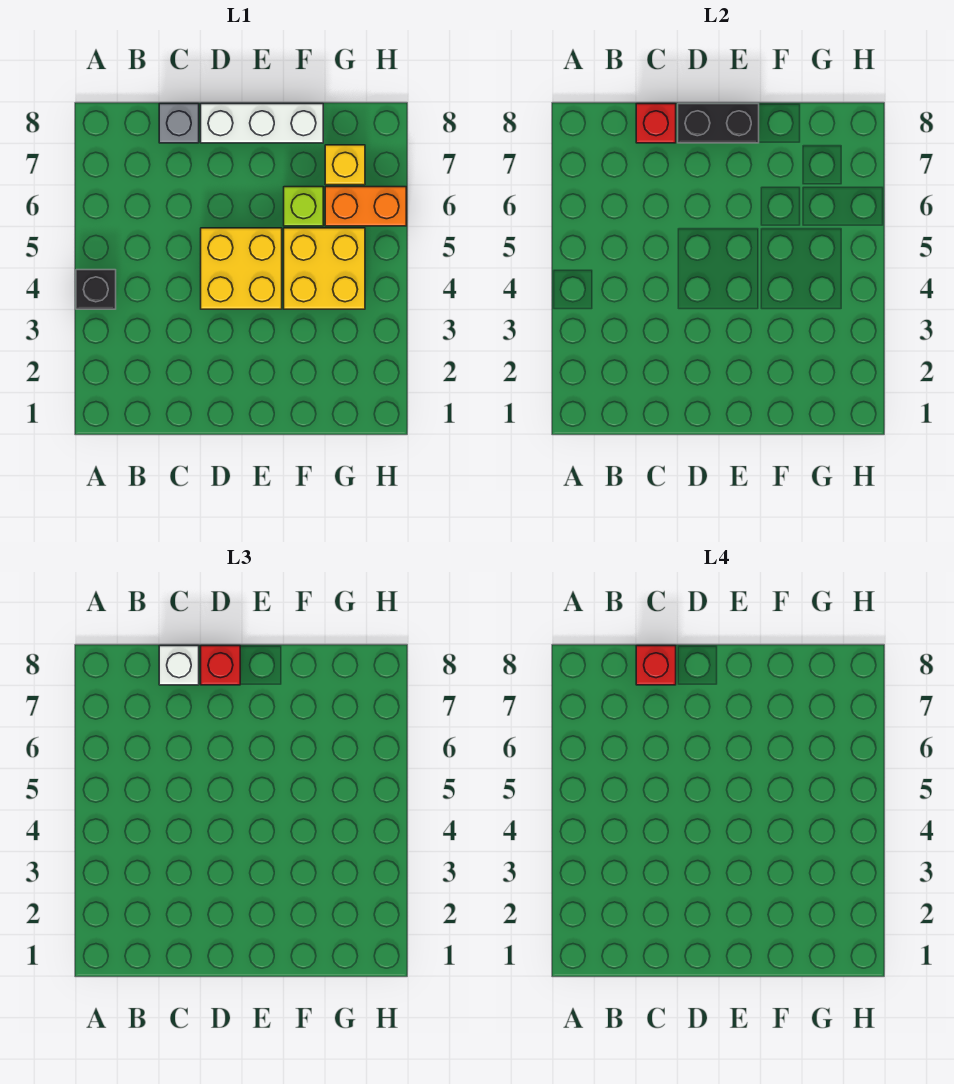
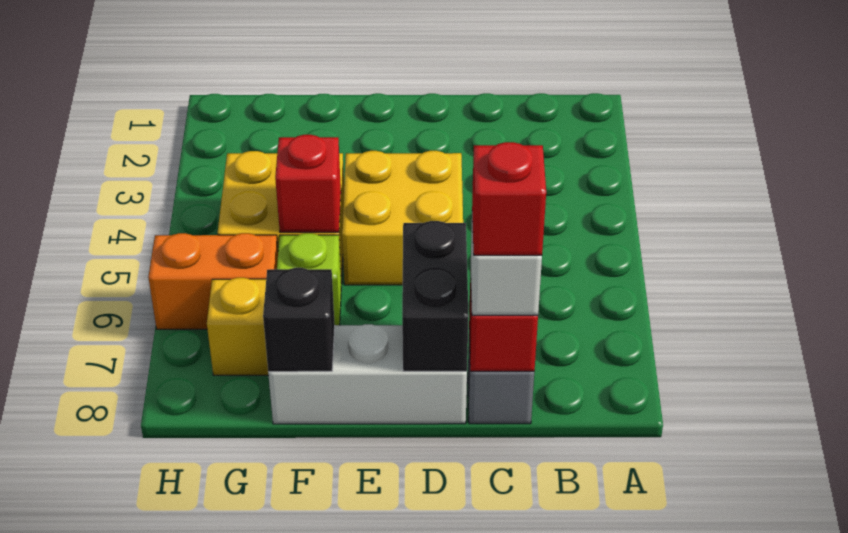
black 1x1 brick [76,270,116,309] -> black 1x1 brick moved to [263,268,335,372]
black 1x2 brick [678,104,759,143] -> black 1x2 brick turned to [402,221,469,371]
red 1x1 brick [201,646,240,685] -> red 1x1 brick moved to [275,135,341,232]

